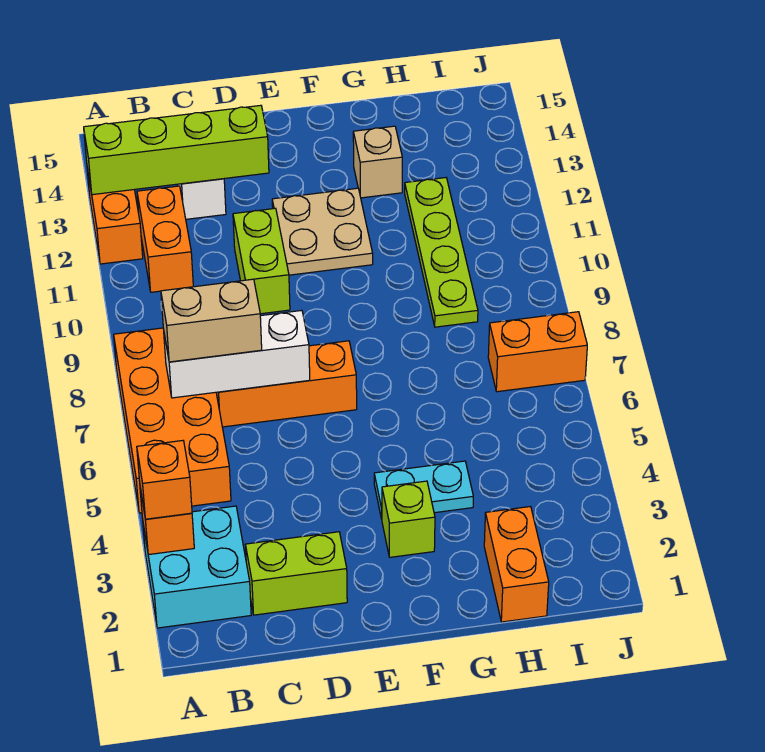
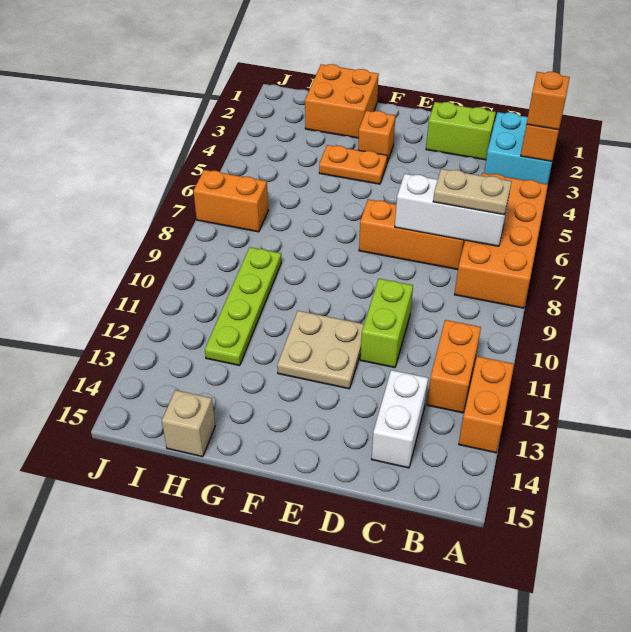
lime 1x4 brick [84,105,269,195] -> none
tan 1x2 brick [161,279,262,362] -> tan 1x2 plate [433,169,512,215]
lime 1x1 brick [382,481,435,557] -> orange 1x1 brick [358,111,396,162]
cyan 1x2 plate [374,461,473,519] -> orange 1x2 plate [319,145,387,184]
tan 1x1 brick [353,126,402,198] -> tan 1x1 brick moved to [162,390,215,457]
orange 1x2 brick [484,506,549,622] -> orange 2x2 brick [305,64,379,138]

